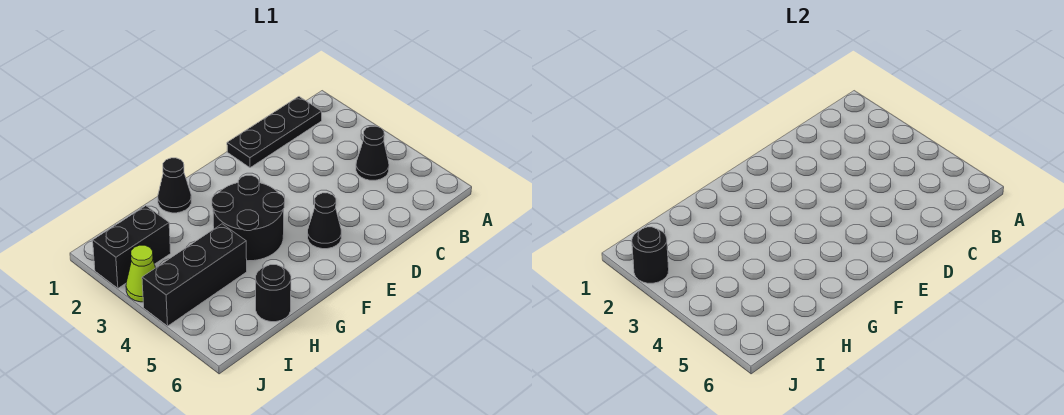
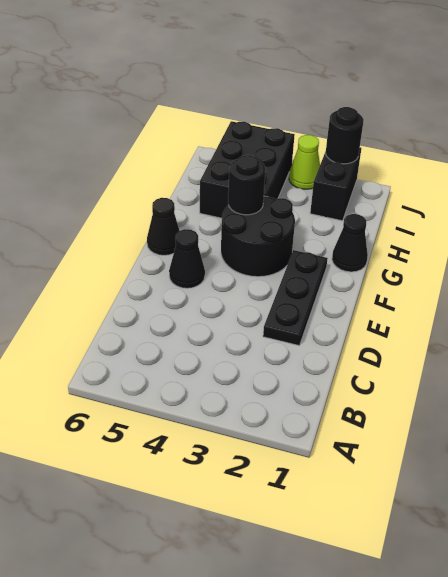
black 1x3 plate [227,97,322,168] -> black 1x3 plate moved to [263,250,328,345]
black 1x1 cone [356,126,389,180] -> black 1x1 cone moved to [147,198,180,255]
black 1x3 brick [142,224,247,326] -> black 2x3 brick [200,121,295,218]
black 1x1 round brick [256,265,291,322] -> black 1x1 round brick moved to [228,155,266,215]

